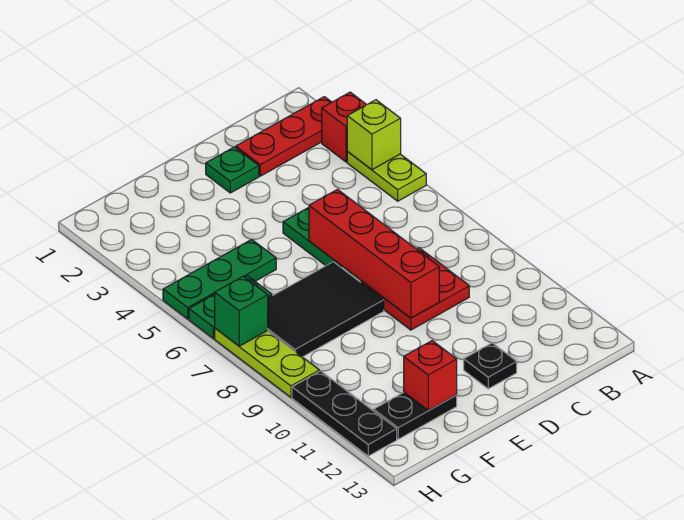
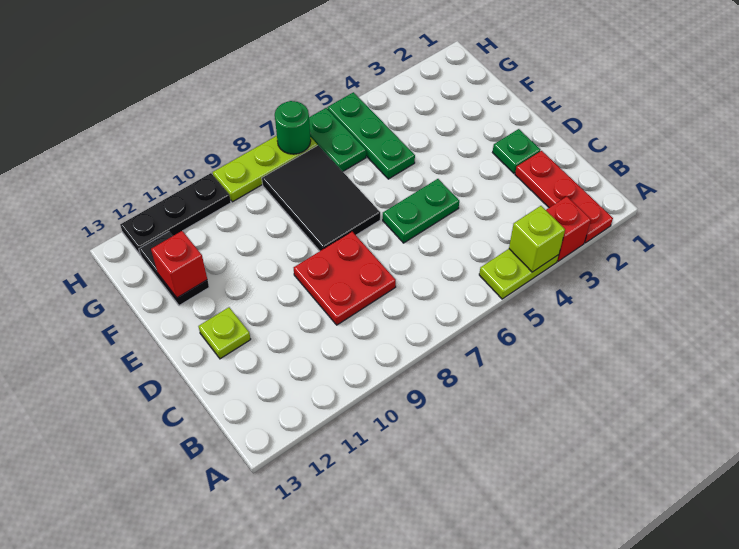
red 1x4 brick [309,189,439,318] -> none
black 1x1 plate [464,343,517,389] -> lime 1x1 plate [199,307,251,359]
green 1x1 brick [215,276,268,346] -> green 1x1 round brick [275,101,311,154]

